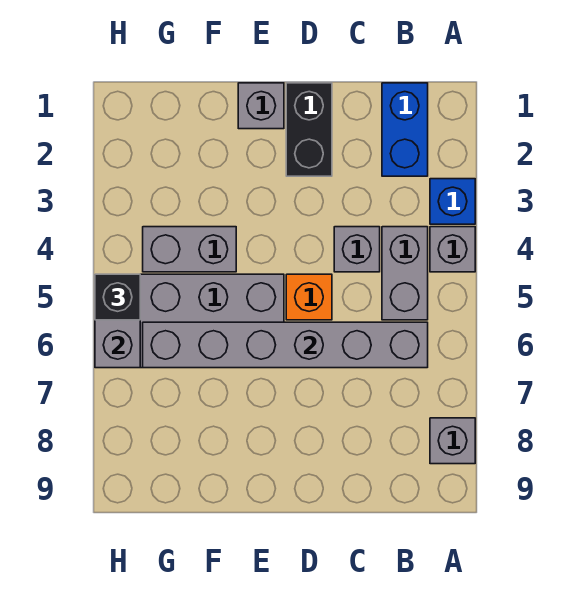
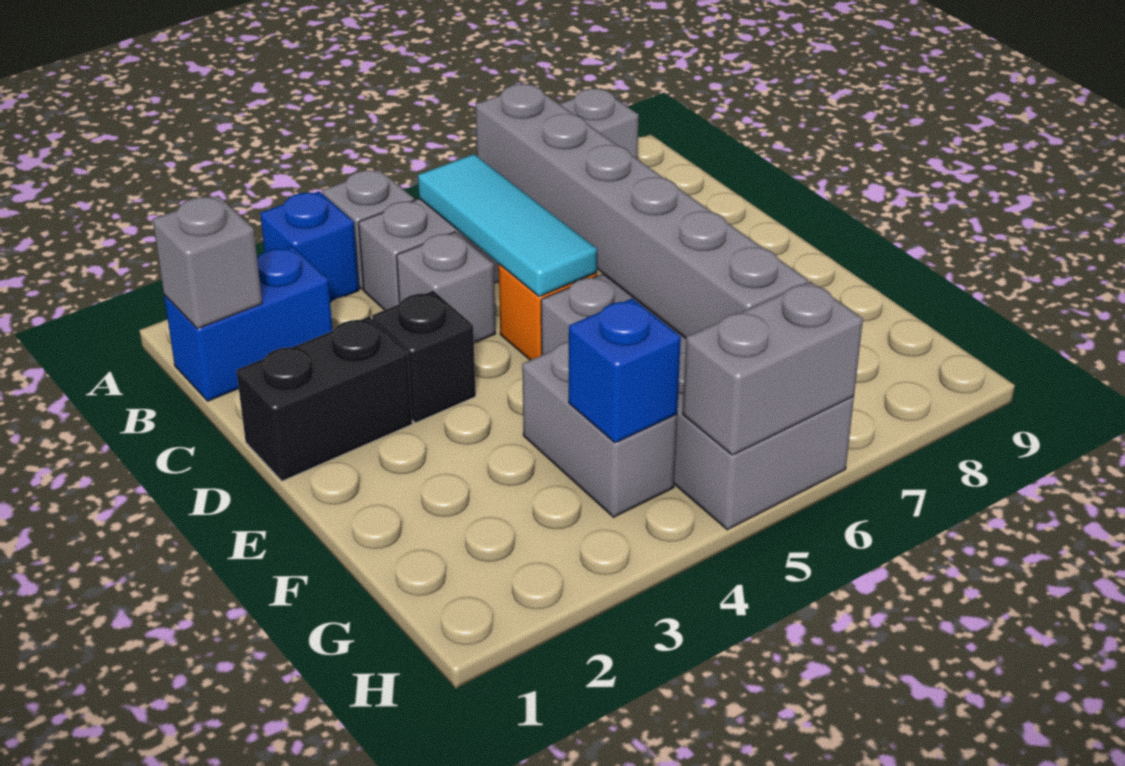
none -> cyan 1x3 tile [418,154,597,297]
grey 1x1 brick [238,83,284,129] -> grey 1x1 brick moved to [153,196,262,329]
none -> blue 1x1 brick [569,299,681,443]
black 1x1 brick [95,274,140,320] -> black 1x1 brick moved to [372,291,476,423]

